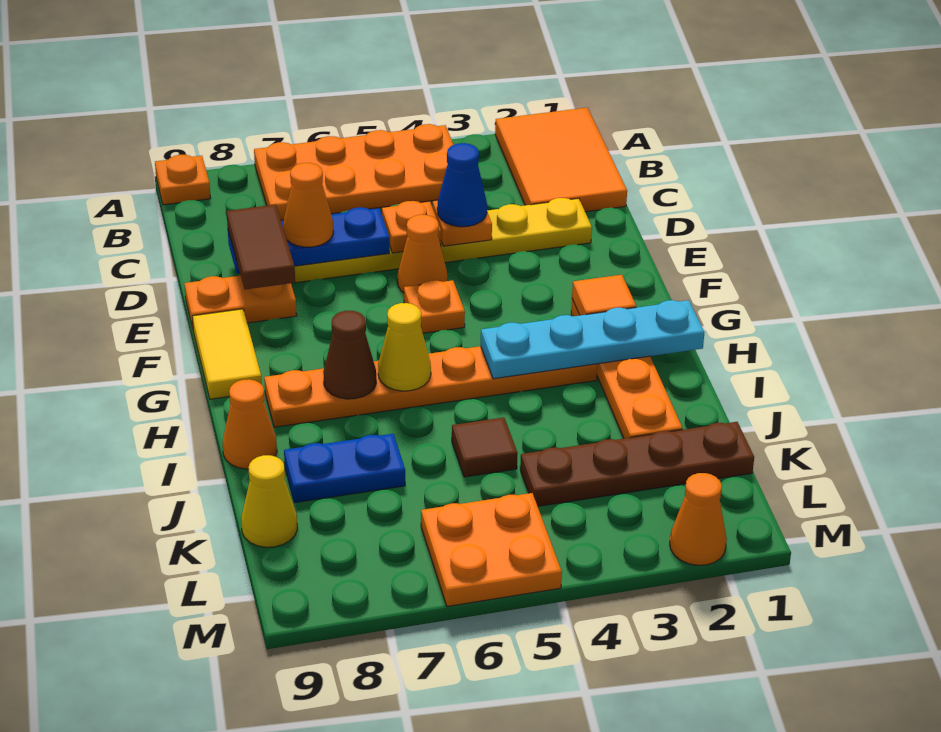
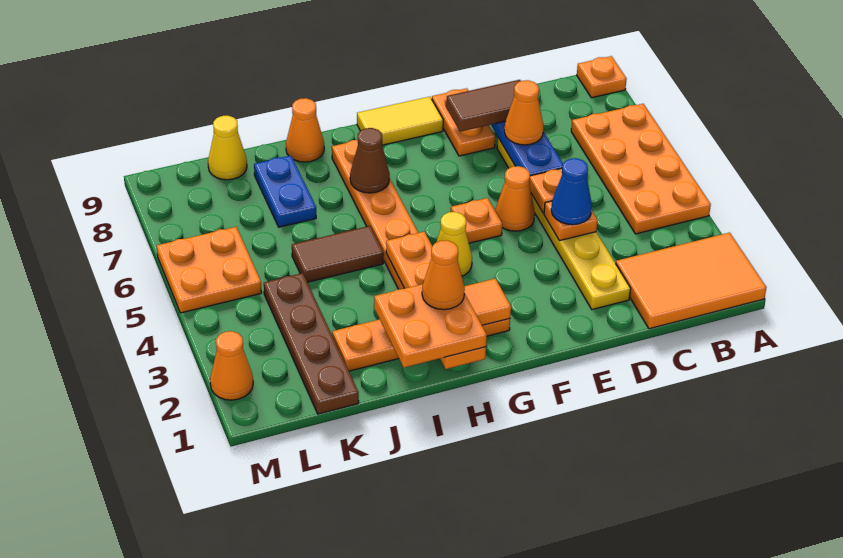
cyan 1x4 plate [481,300,704,379] -> orange 1x4 plate [386,232,486,369]
none -> orange 2x2 plate [374,284,487,367]
none -> orange 1x1 cone [422,240,465,310]
yellow 1x1 cone [378,303,431,391] -> yellow 1x1 cone moved to [437,212,472,276]
brown 1x1 tile [452,417,518,477] -> brown 1x2 tile [292,226,384,282]

